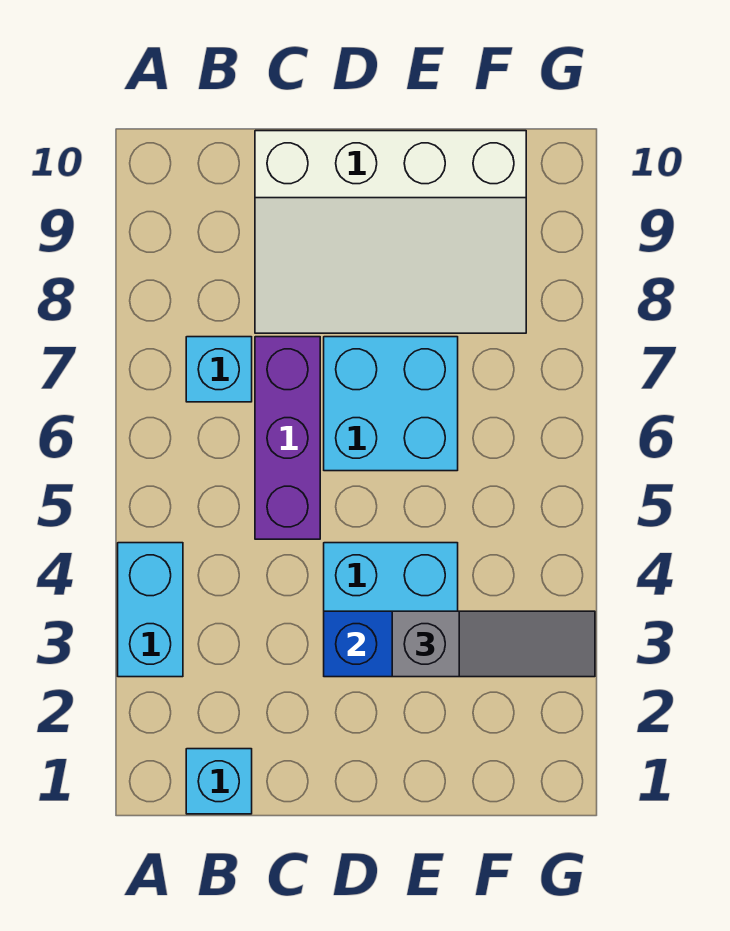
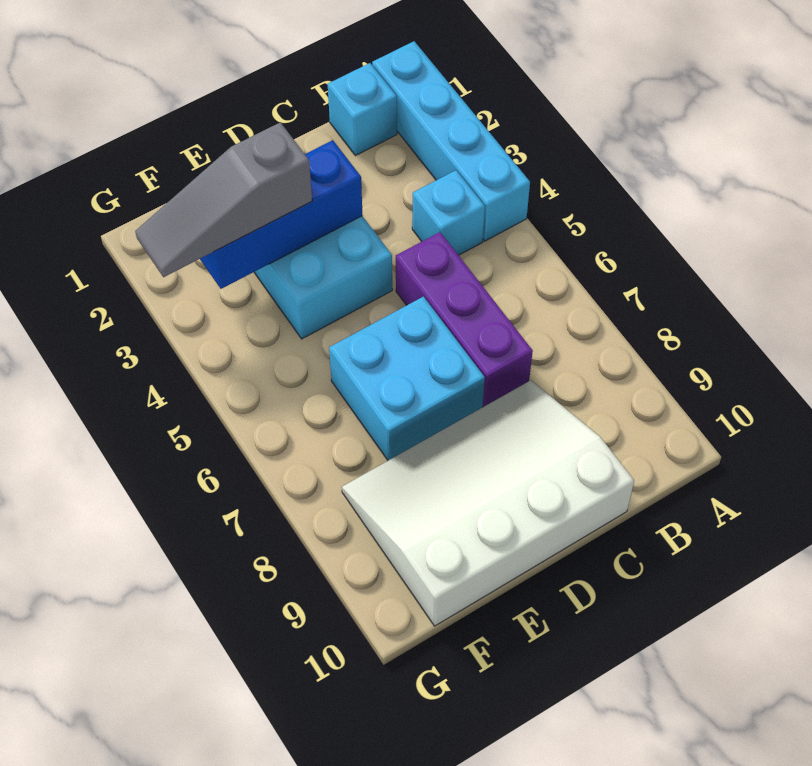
cyan 1x2 brick [118,543,183,677] -> cyan 1x4 brick [372,41,530,241]
cyan 1x1 brick [186,337,252,402] -> cyan 1x1 brick moved to [412,170,485,255]

